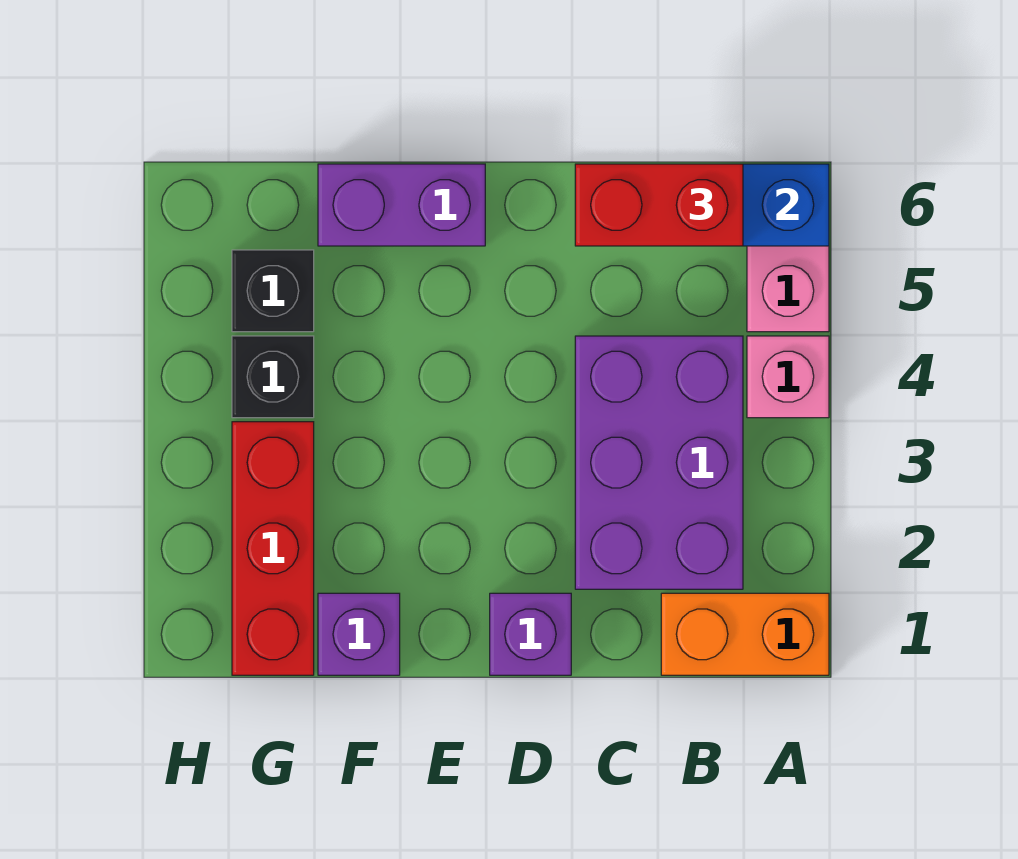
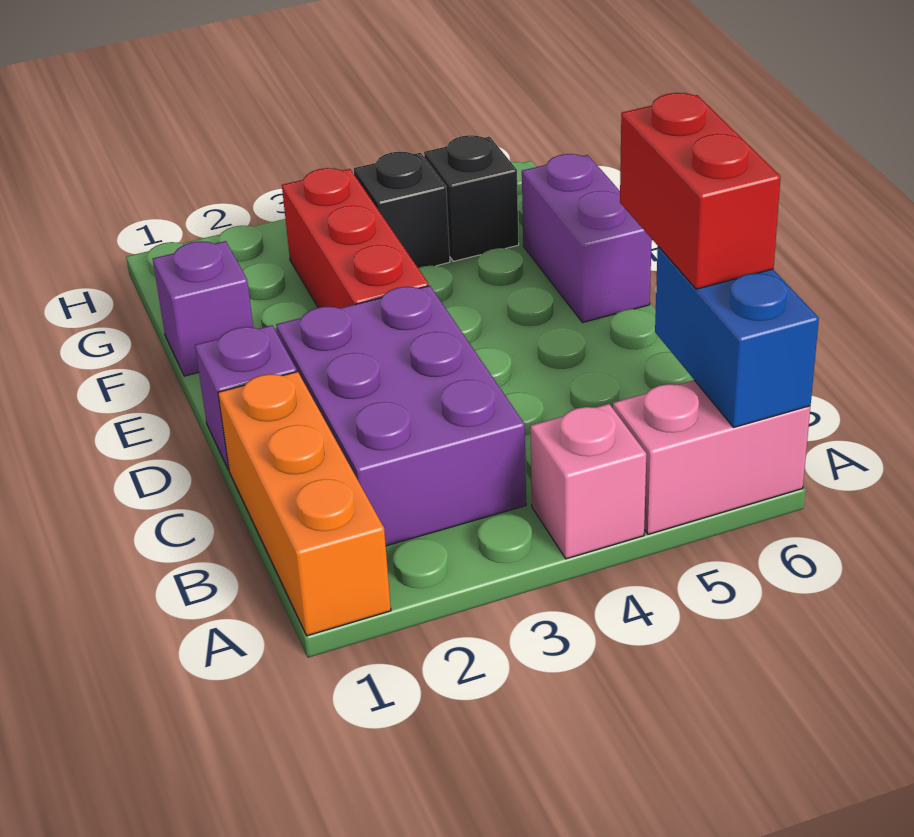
orange 1x2 brick [661,593,829,675] -> orange 1x3 brick [218,372,391,636]
purple 2x3 brick [575,336,743,589] -> purple 2x3 brick turned to [276,286,526,546]
red 1x3 brick [232,422,314,675] -> red 1x3 brick turned to [282,168,429,308]

